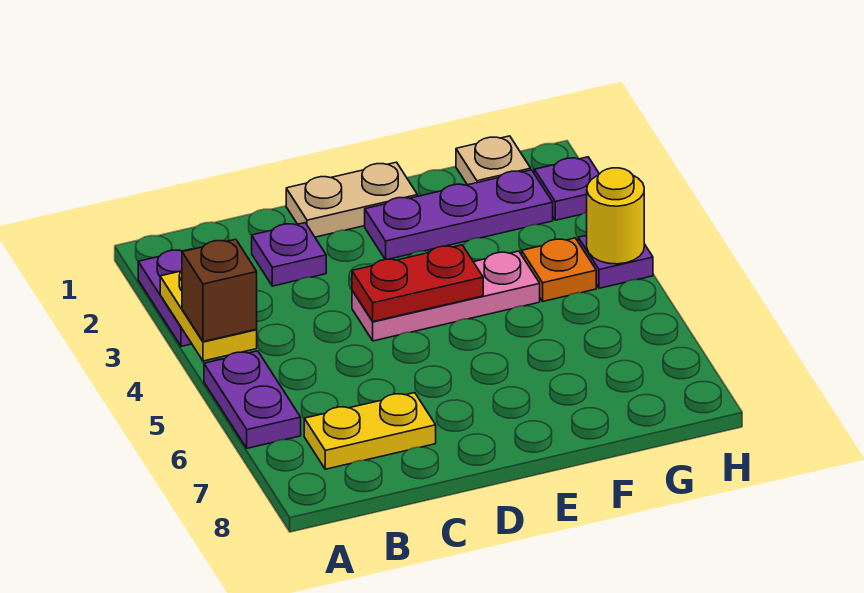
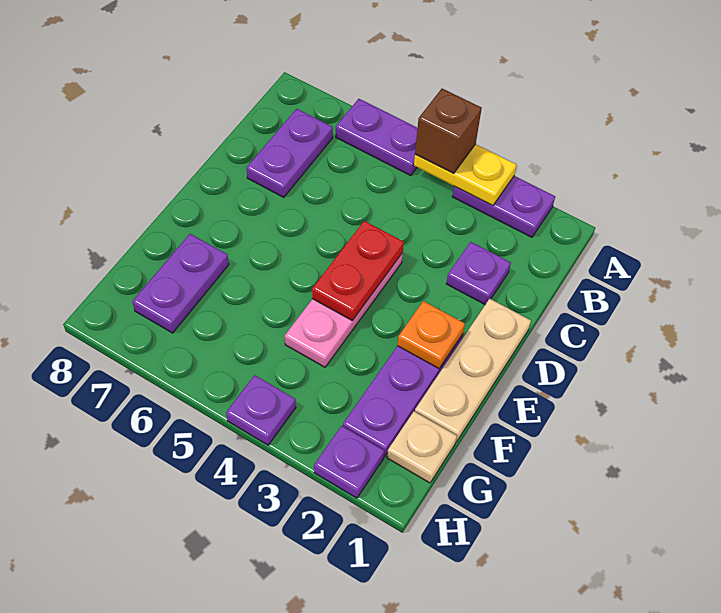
yellow 1x2 plate [304,393,436,469] -> purple 1x2 plate [246,109,333,197]
tan 1x2 plate [286,162,418,237] -> tan 1x3 plate [415,299,531,442]
none -> purple 1x2 plate [132,234,229,333]
orange 1x1 plate [522,238,596,301] -> orange 1x1 plate moved to [397,301,465,369]
yellow 1x1 round brick [587,168,644,264] -> none

